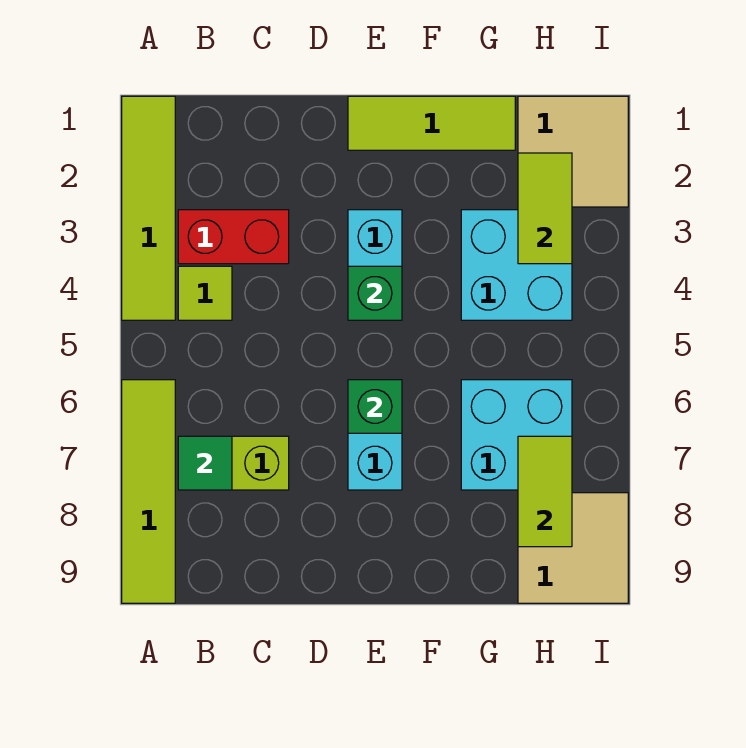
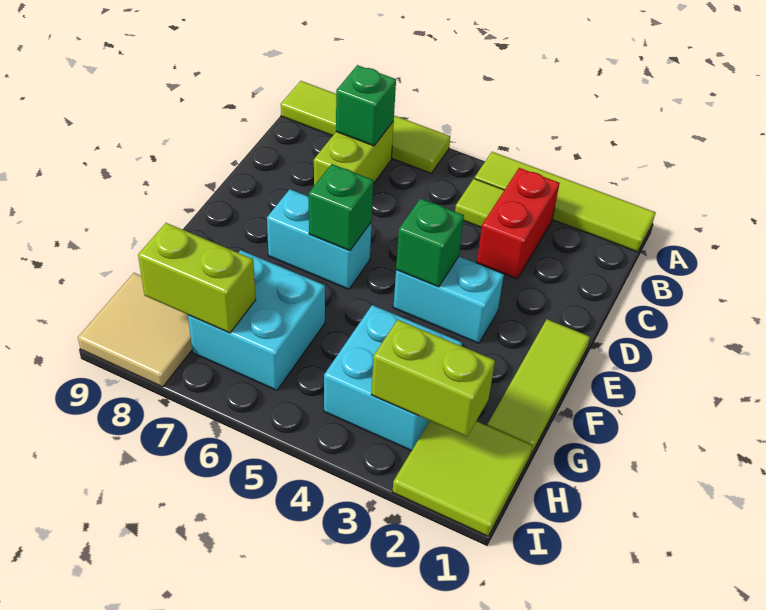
green 1x1 tile [178,436,232,490] -> green 1x1 brick [336,65,396,146]
tan 2x2 tile [518,96,628,207] -> lime 2x2 tile [393,421,532,536]
lime 1x2 tile [518,153,572,264] -> lime 1x2 brick [371,320,495,437]
lime 1x2 tile [518,436,572,547] -> lime 1x2 brick [138,223,256,333]

